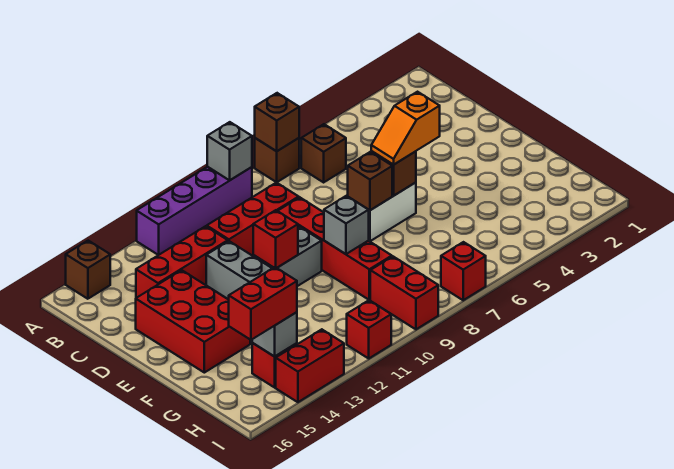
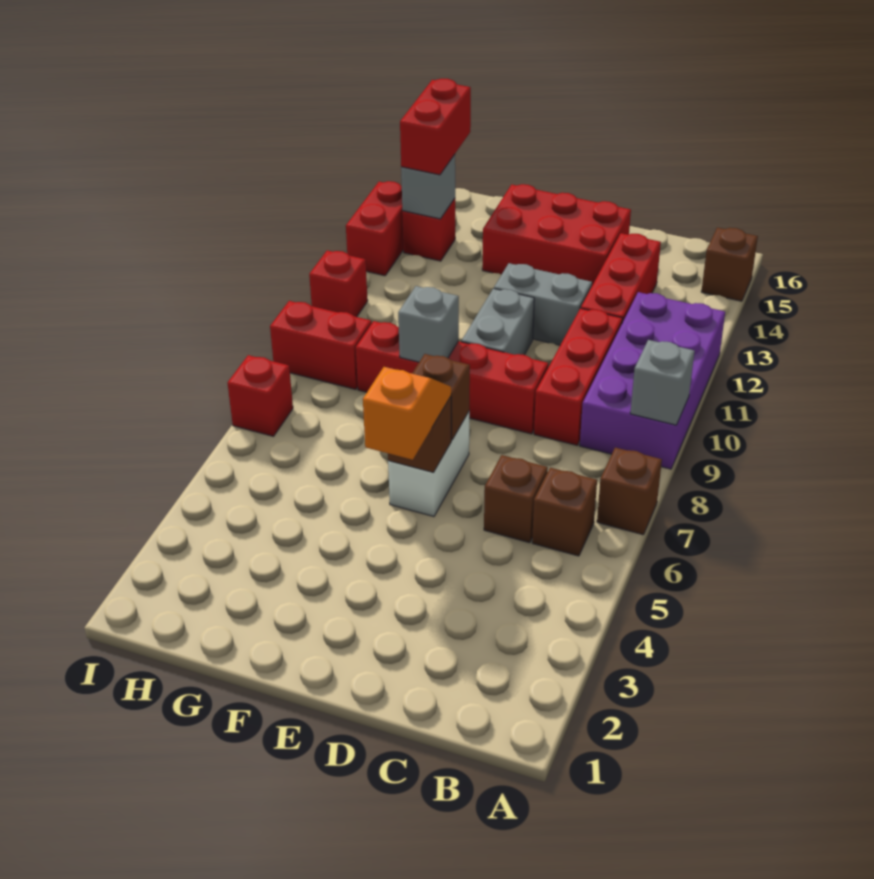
brown 1x1 brick [255,93,299,151] -> brown 1x1 brick moved to [484,455,548,543]
purple 1x4 brick [137,167,252,255] -> purple 2x4 brick [580,292,725,469]
red 1x1 brick [253,210,298,268] -> none

